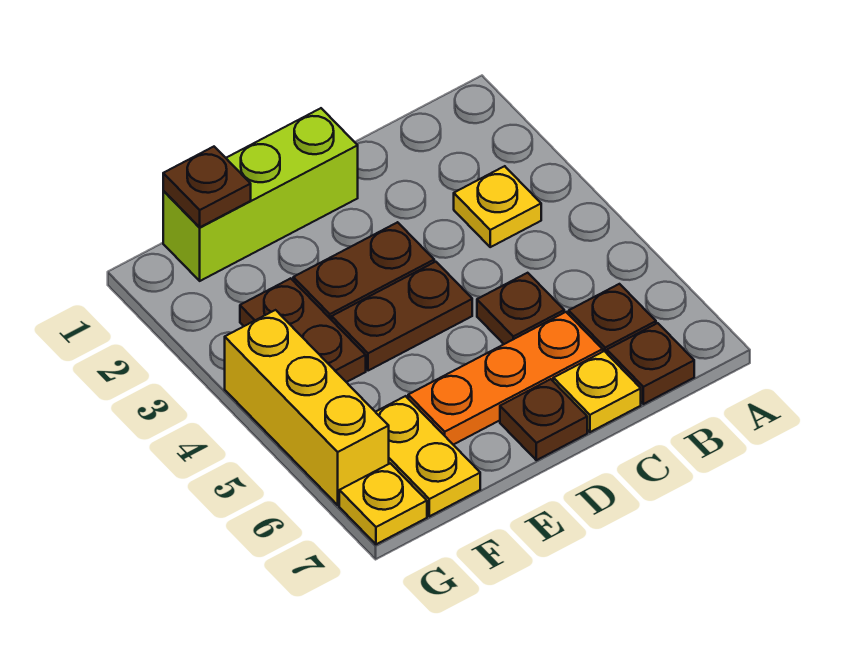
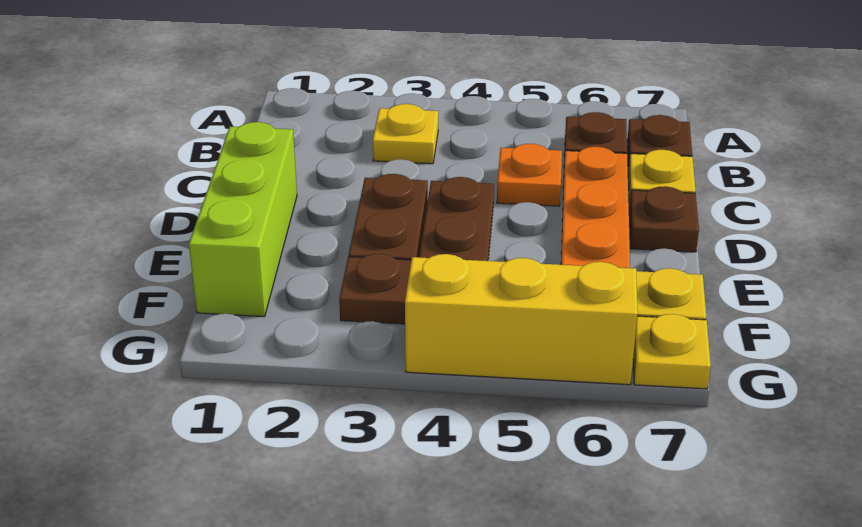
brown 1x1 plate [477,273,564,344] -> orange 1x1 plate [497,144,562,206]
brown 1x1 plate [163,147,251,227] -> none

